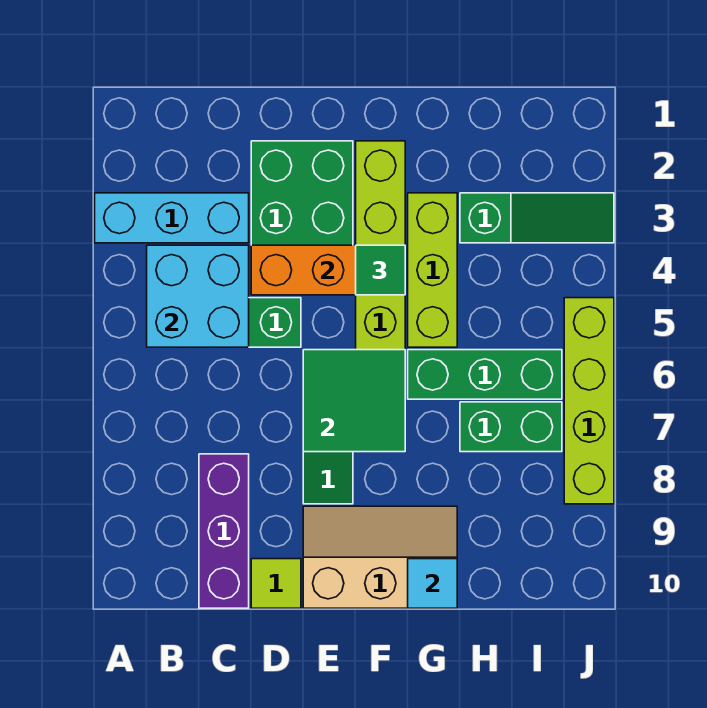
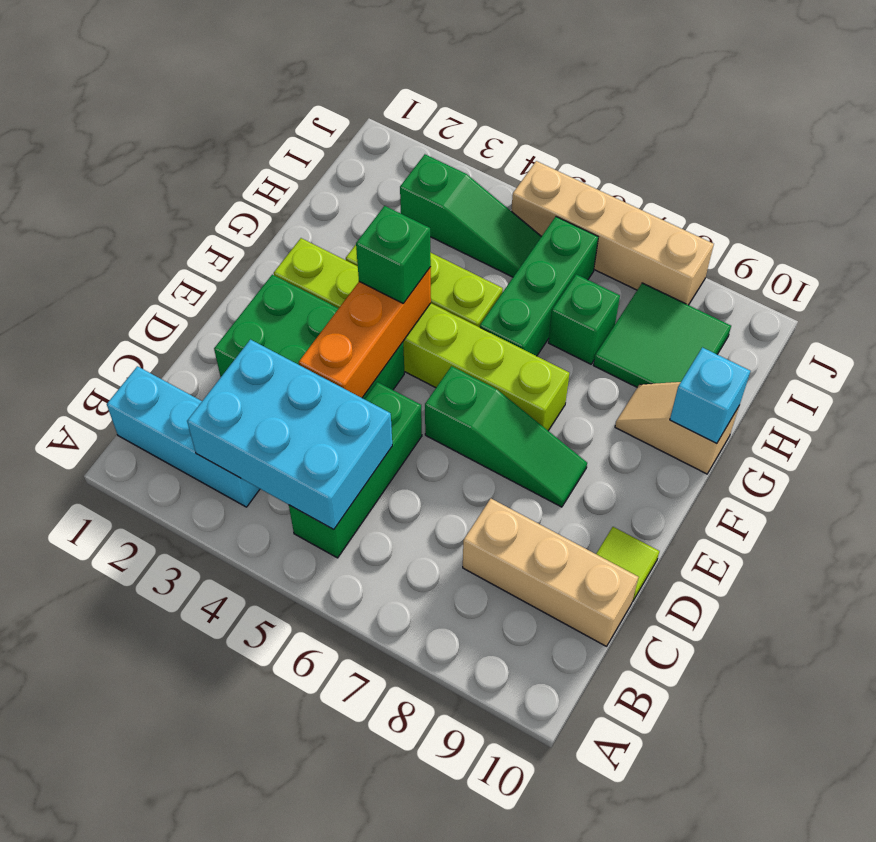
cyan 1x3 brick [95,193,249,243] -> cyan 1x3 brick turned to [107,366,260,507]
cyan 2x2 brick [147,245,249,347] -> cyan 2x3 brick [187,340,392,530]
purple 1x3 brick [199,454,249,608] -> tan 1x3 brick [463,499,638,646]
green 2x2 tile [303,350,405,452] -> green 2x2 tile moved to [594,283,731,387]
tan 2x3 slope [303,506,457,608] -> tan 1x2 slope [615,382,739,474]
green 1x1 tile [356,245,405,295] -> green 1x1 brick [356,206,431,303]
cyan 1x1 tile [408,559,457,608] -> cyan 1x1 brick [670,347,750,444]
green 1x3 slope [460,193,614,243] -> green 1x3 slope turned to [400,154,541,277]
green 1x2 brick [460,402,562,452] -> green 1x1 brick [548,274,620,364]
lime 1x4 brick [564,298,614,504] -> tan 1x4 brick [511,161,714,305]

